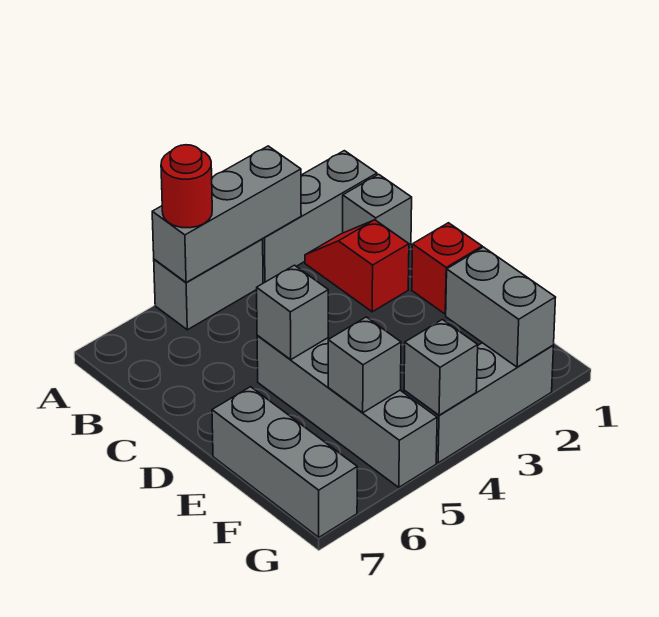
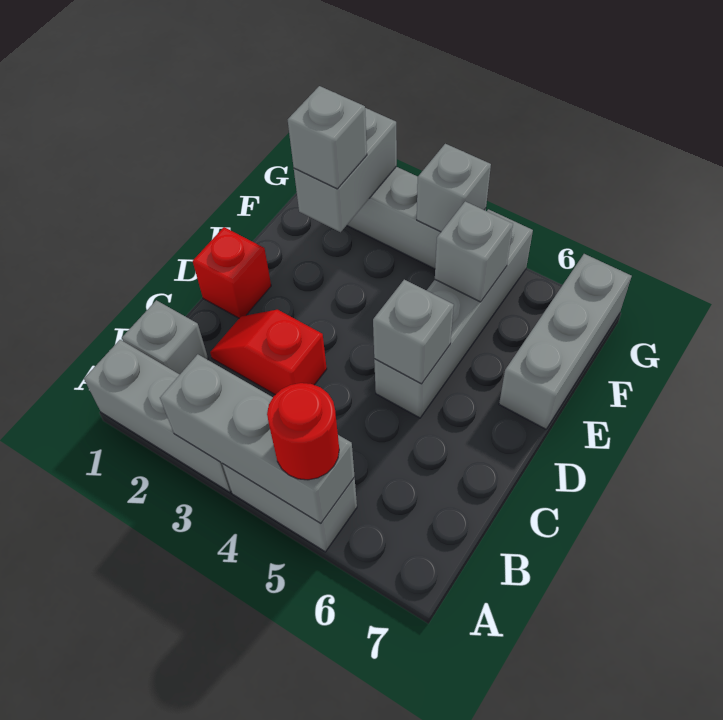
red 1x2 slope [305,220,409,312] -> red 1x2 slope turned to [210,310,327,395]
none -> grey 1x1 brick [288,86,367,189]

